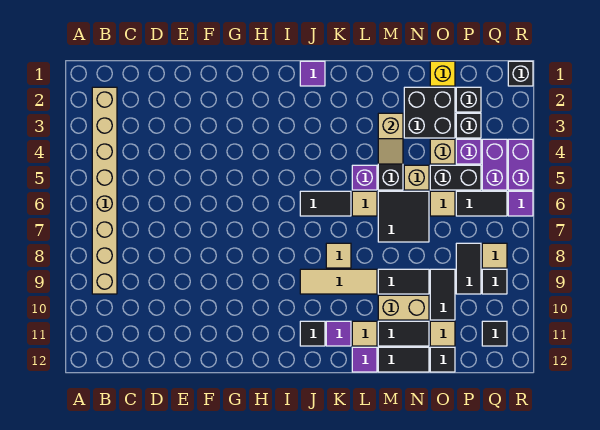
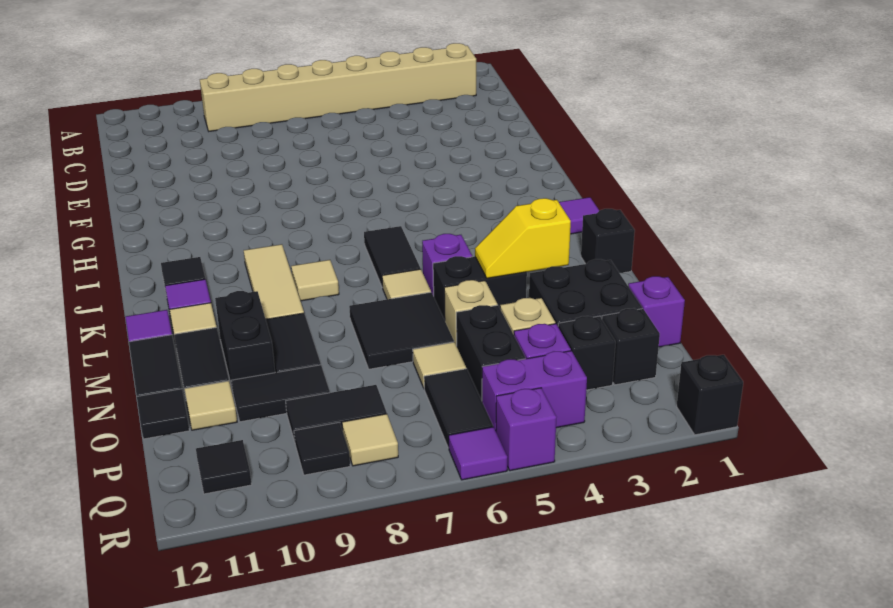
none -> black 1x1 brick [581,209,635,273]
tan 1x2 slope [378,113,403,164] -> yellow 1x2 slope [475,198,571,278]
tan 1x2 brick [378,295,429,320] -> black 1x2 brick [215,291,275,387]
yellow 1x1 brick [430,61,455,86] -> purple 1x1 brick [628,276,685,347]
purple 1x2 brick [508,139,533,190] -> purple 1x1 brick [496,388,557,471]

